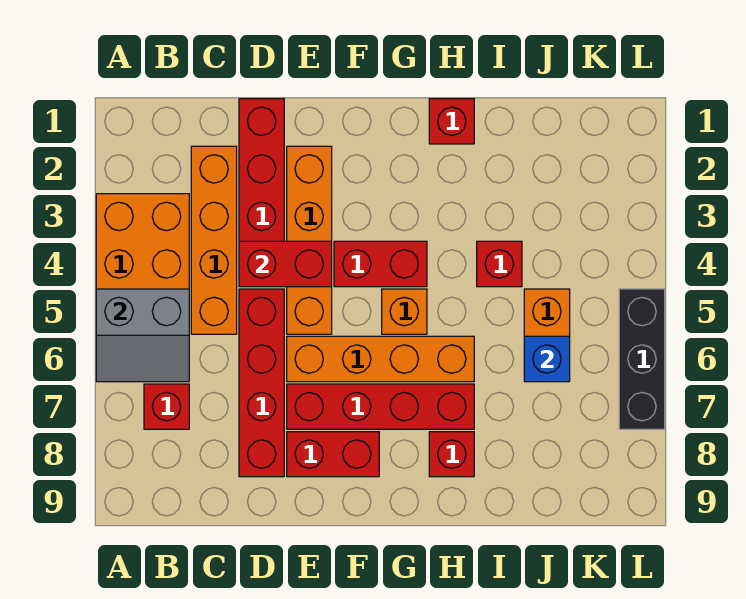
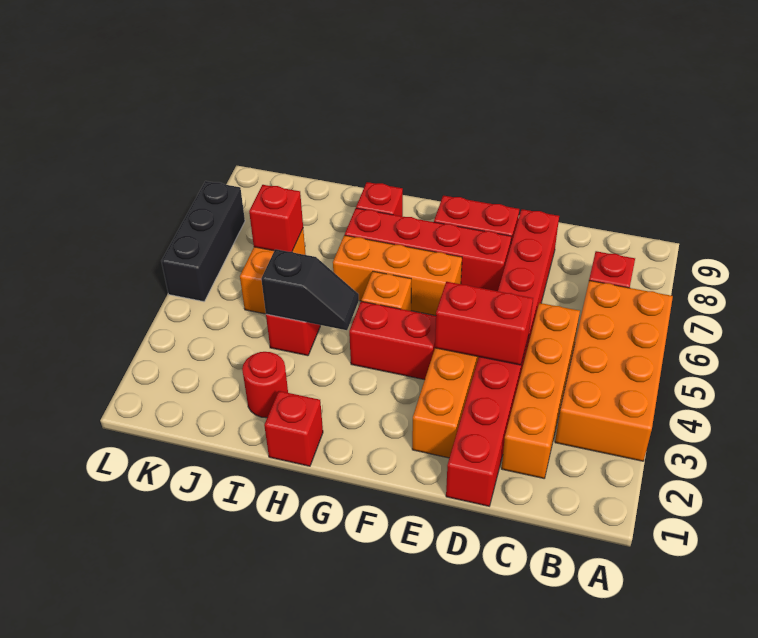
grey 2x2 slope [96,289,189,382] -> none
orange 1x4 brick [287,336,474,382] -> orange 1x3 brick [333,235,462,316]
none -> black 1x2 slope [261,249,359,330]
none -> red 1x1 round brick [242,352,288,418]
blue 1x1 brick [524,336,570,382] -> red 1x1 brick [249,185,303,252]

